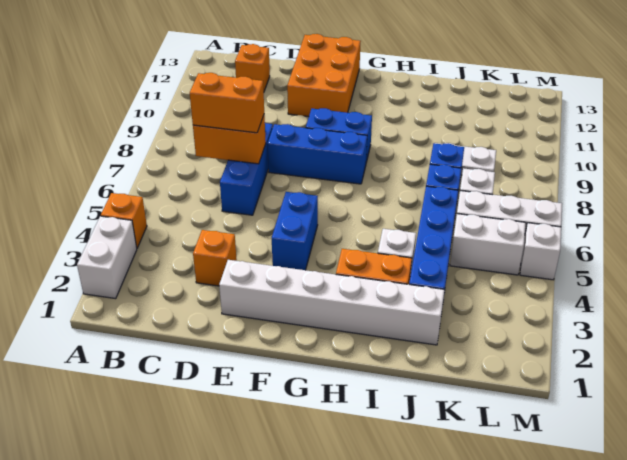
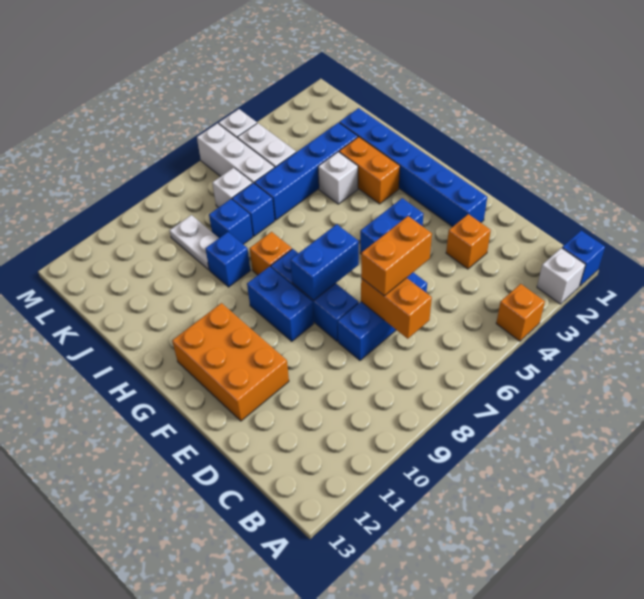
none -> blue 1x1 brick [562,231,605,286]
white 1x2 brick [77,216,137,299] -> white 1x1 brick [537,248,586,304]
orange 1x2 brick [190,73,264,133] -> orange 1x2 brick turned to [361,216,432,296]
orange 1x1 brick [235,44,270,91] -> orange 1x1 brick moved to [250,232,292,275]
white 1x6 brick [219,260,445,345] -> blue 1x6 brick [339,108,487,227]
orange 2x3 brick [287,34,361,117] -> orange 2x3 brick turned to [172,303,289,421]
none -> blue 1x2 brick [291,224,359,301]
none -> blue 1x1 brick [205,232,250,287]

